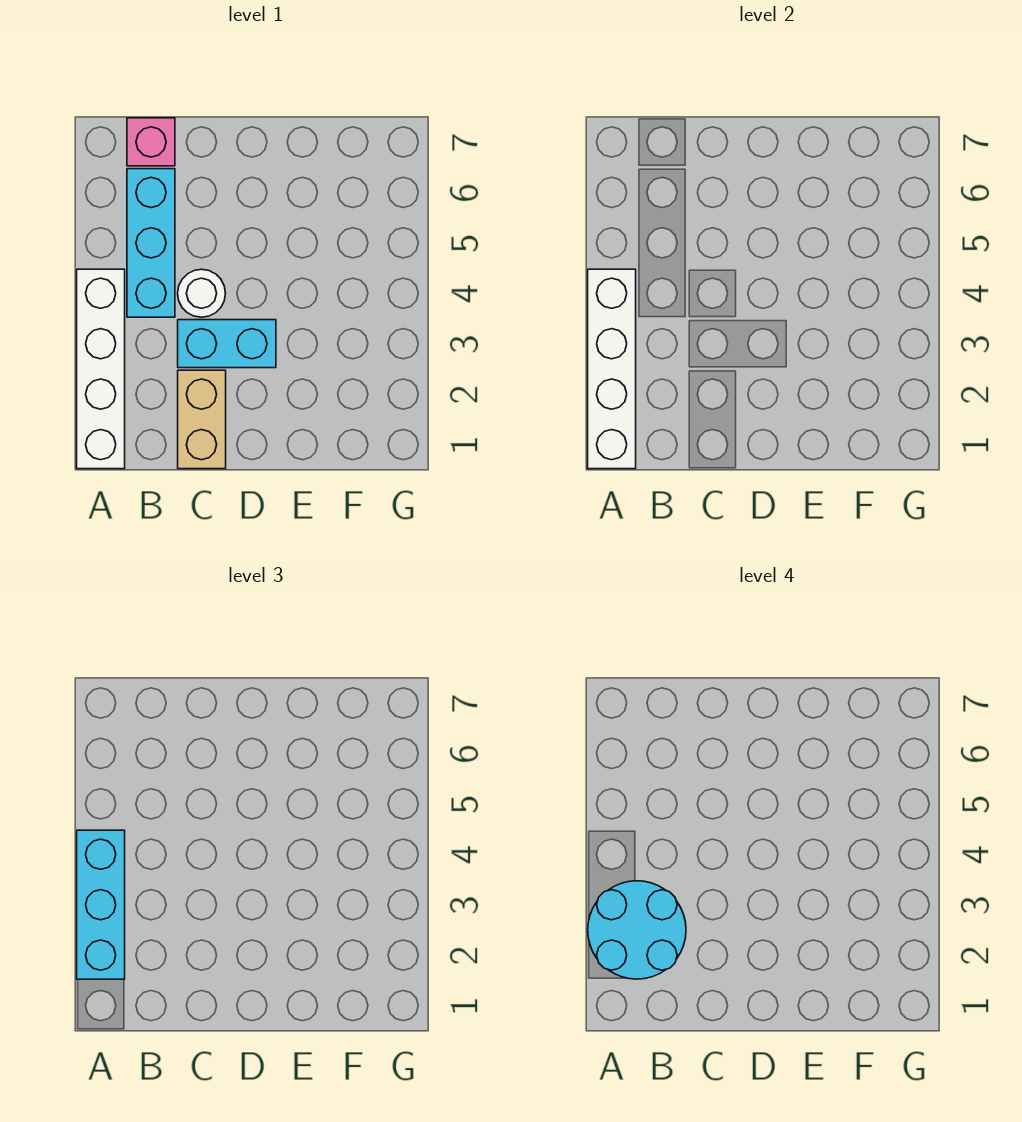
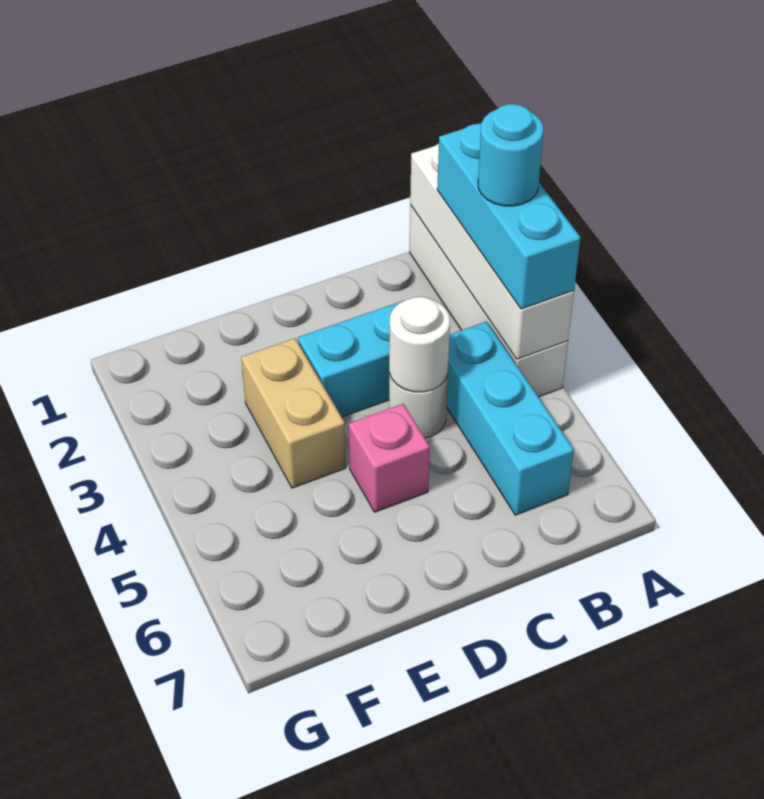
cyan 2x2 round brick [588,881,686,979] -> cyan 1x1 round brick [478,104,543,206]
pink 1x1 brick [127,118,175,166] -> pink 1x1 brick moved to [349,404,430,512]
tan 1x2 brick [178,370,226,469] -> tan 1x2 brick moved to [241,338,346,488]
none -> white 1x1 round brick [389,297,450,392]

